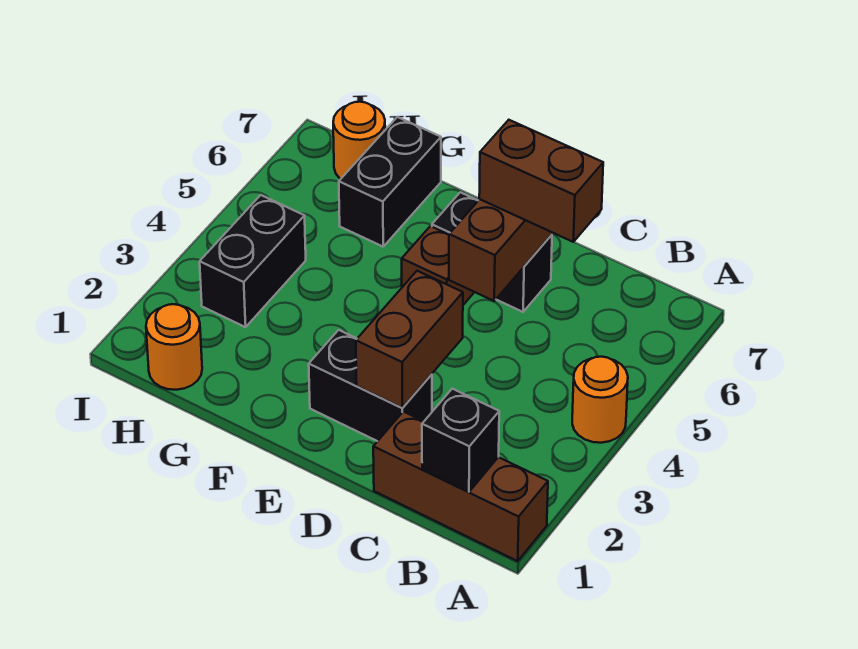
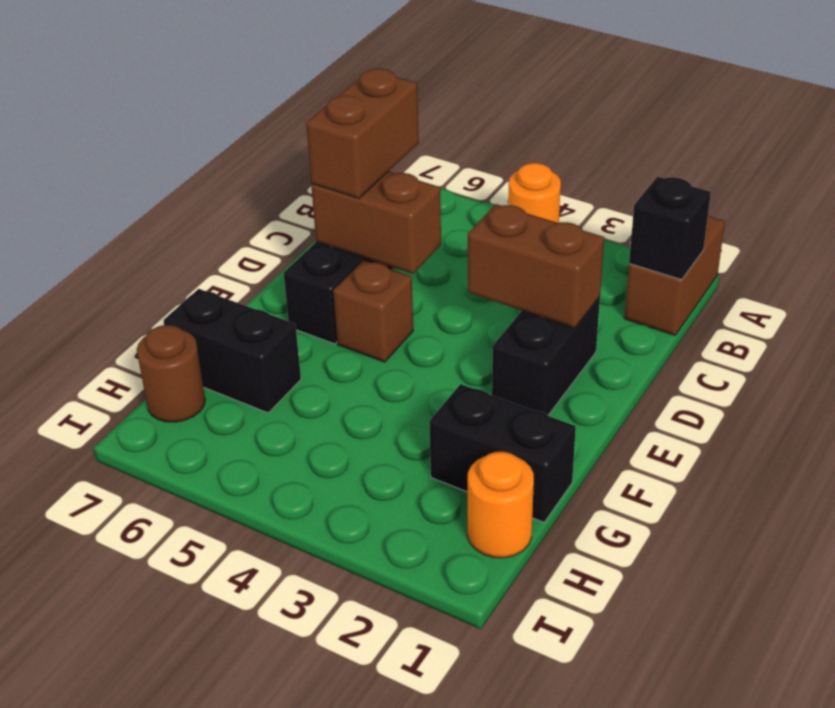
brown 1x3 brick [373,412,548,561] -> brown 1x2 brick [624,216,725,335]
black 1x2 brick [200,195,306,327] -> black 1x2 brick moved to [429,384,576,522]
orange 1x1 round brick [333,102,385,179] -> brown 1x1 round brick [137,325,205,422]

